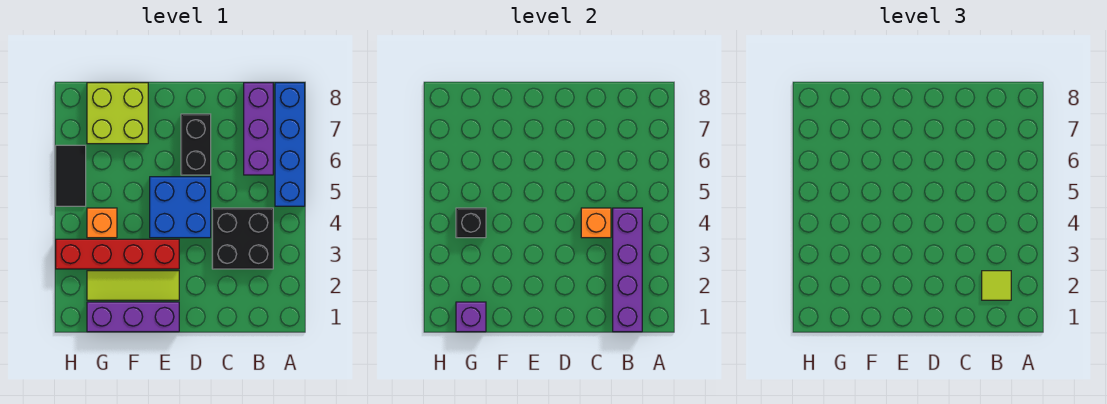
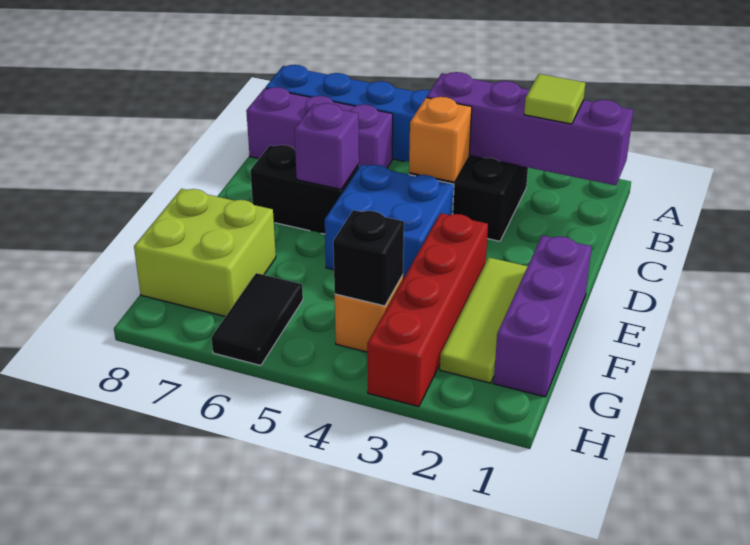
purple 1x1 brick [456,302,486,332] -> purple 1x1 brick moved to [294,103,359,189]
black 1x2 tile [56,145,86,206] -> black 1x2 tile turned to [211,273,303,365]

